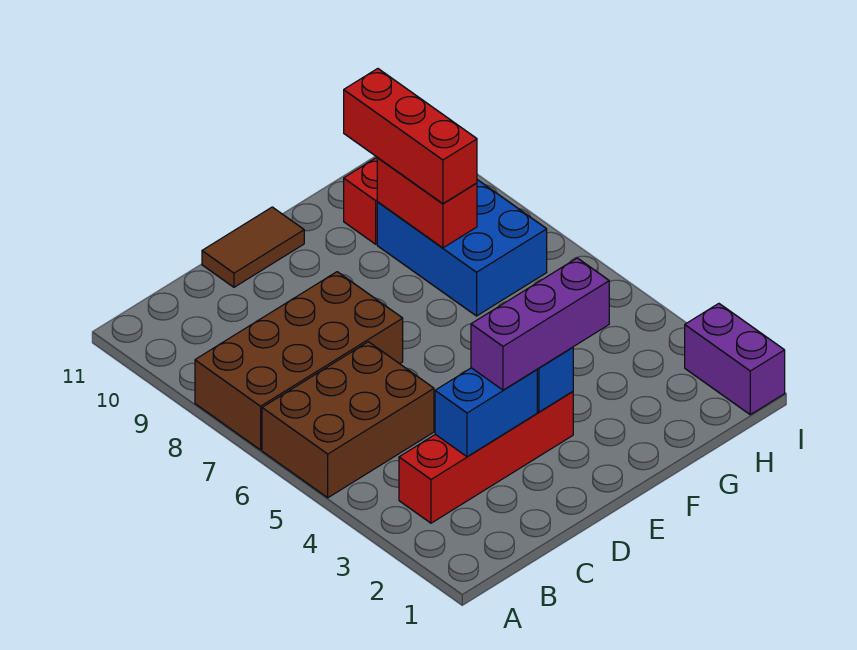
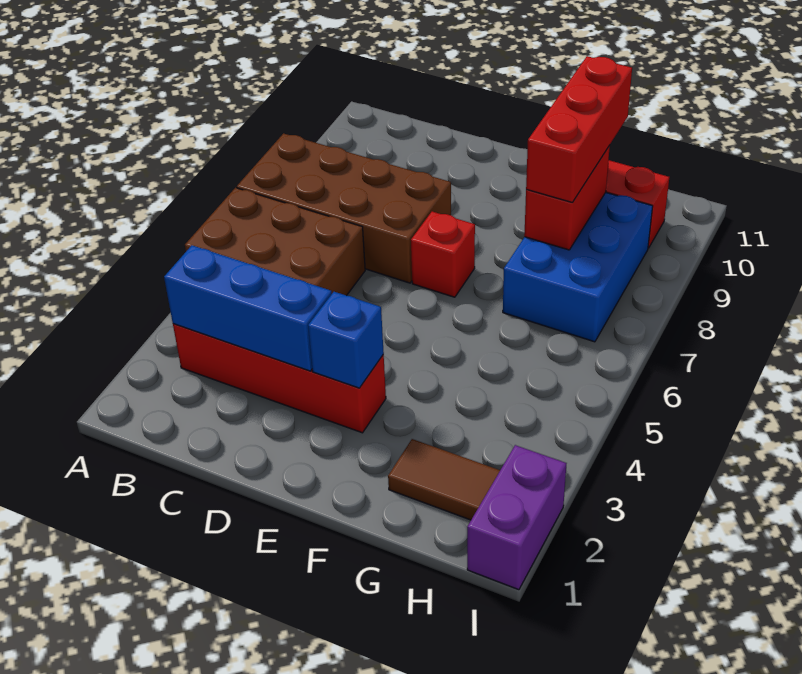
blue 1x2 brick [435,368,537,457] -> blue 1x3 brick [164,245,332,371]
purple 1x3 brick [471,258,609,390] -> none
brown 1x2 tile [202,207,304,287] -> brown 1x2 tile moved to [388,439,500,520]
none -> red 1x1 brick [411,211,475,297]

